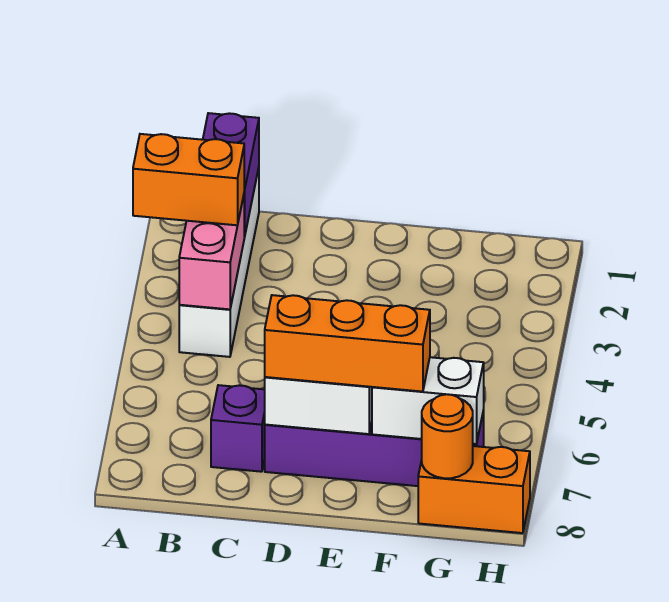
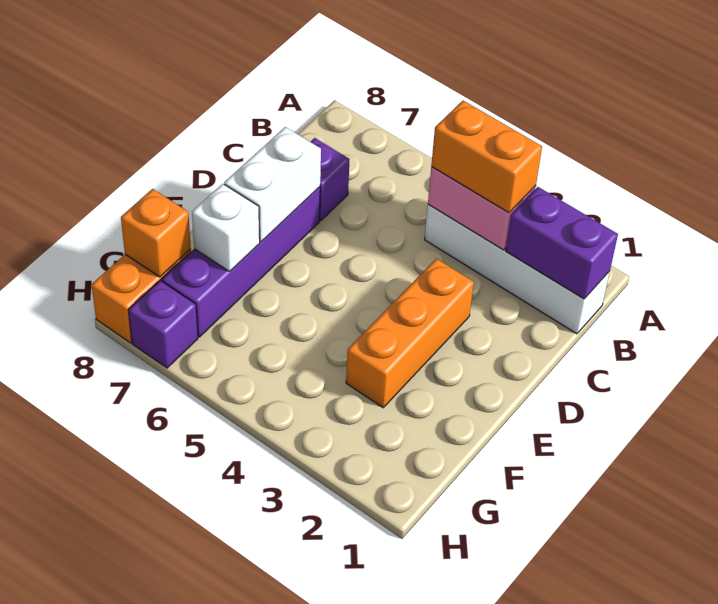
orange 1x2 brick [133,134,245,225] -> orange 1x2 brick turned to [431,101,542,213]
orange 1x3 brick [265,295,430,392] -> orange 1x3 brick moved to [346,259,474,408]
white 1x2 brick [372,357,484,444] -> white 1x1 brick [192,184,260,271]
orange 1x1 round brick [422,394,473,478] -> orange 1x1 brick [121,189,191,277]
none -> purple 1x1 brick [129,281,198,368]

